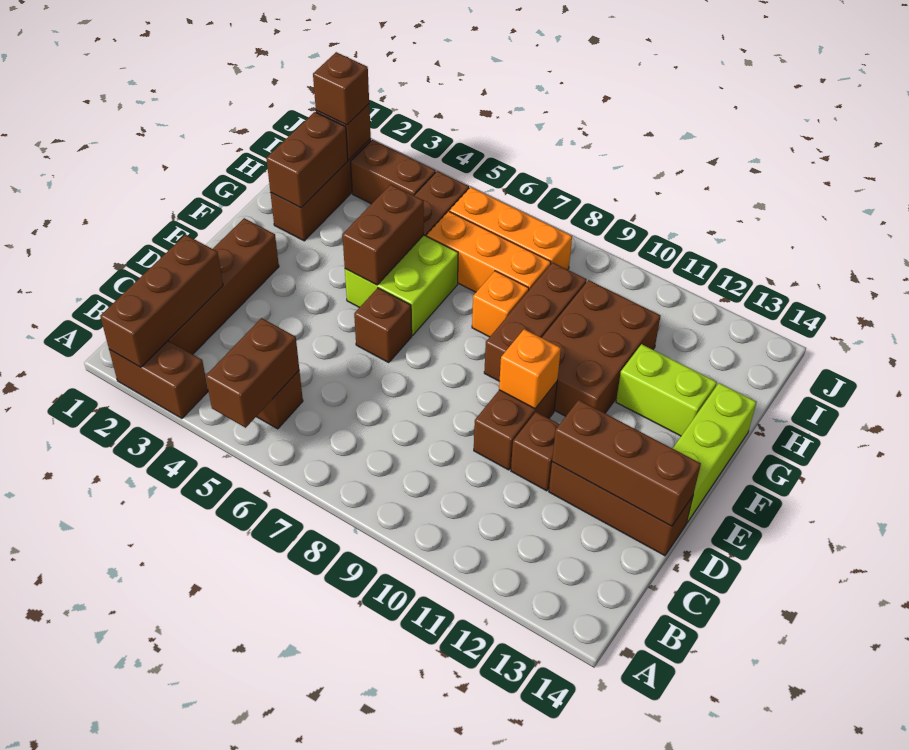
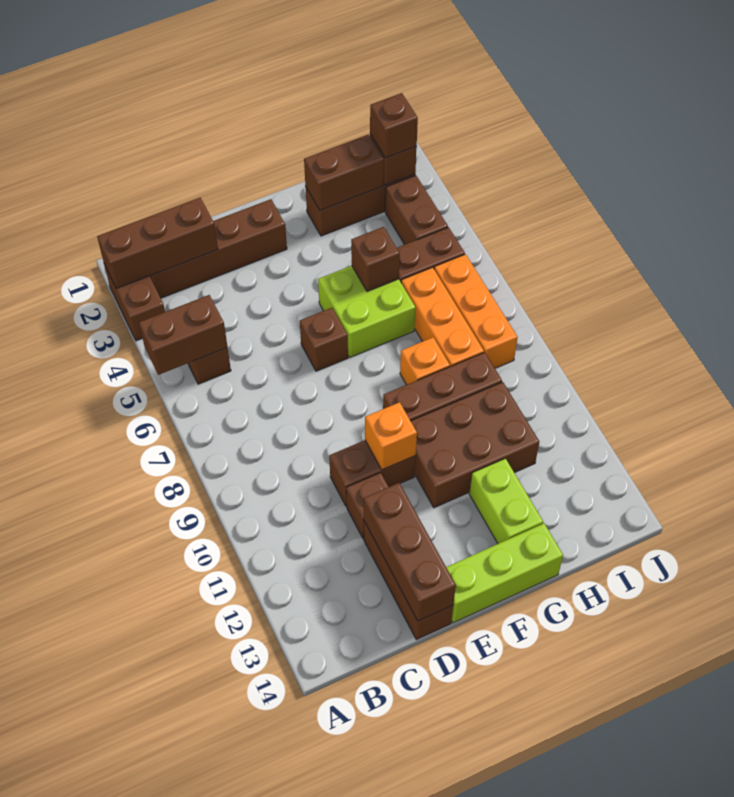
brown 1x2 brick [342,184,424,285] -> brown 1x1 brick [351,227,400,291]

